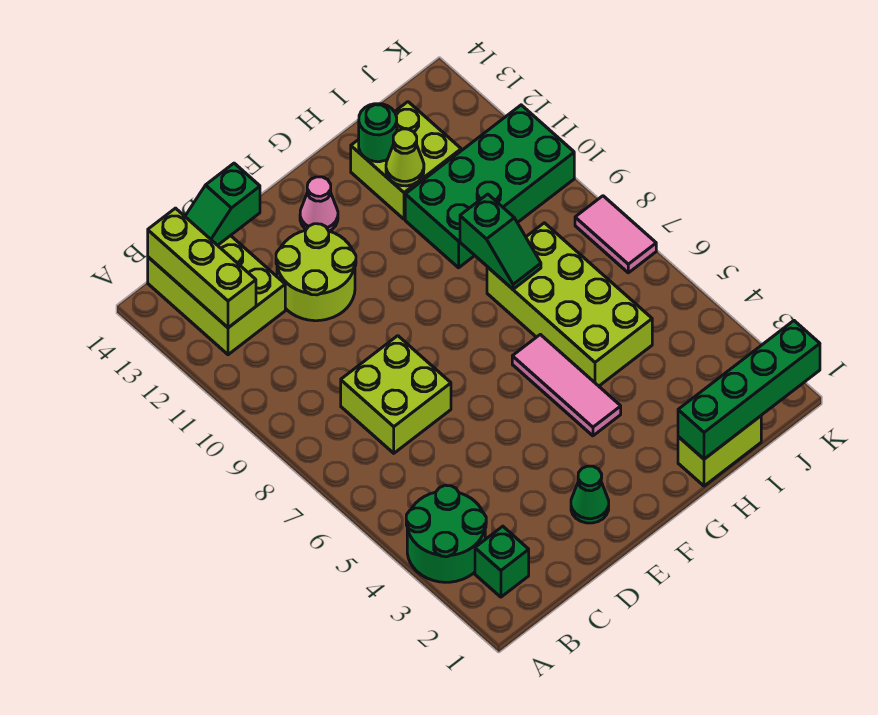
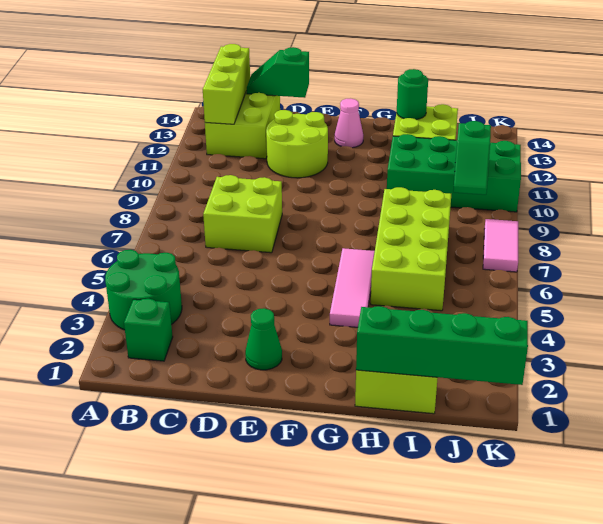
green 1x2 slope [460,194,541,289] -> green 1x2 slope moved to [453,121,491,195]
lime 1x1 cone [386,129,424,186] -> none

